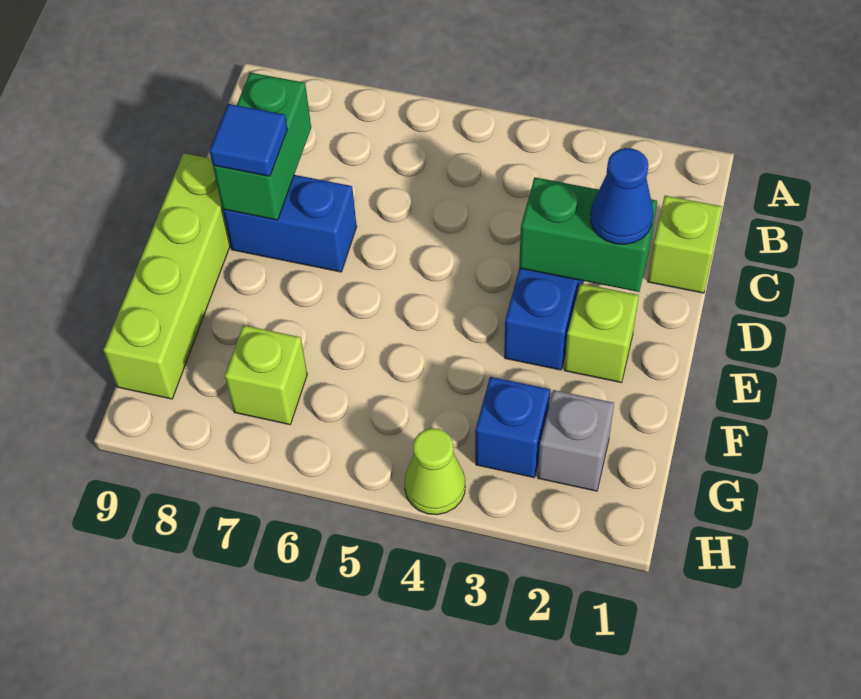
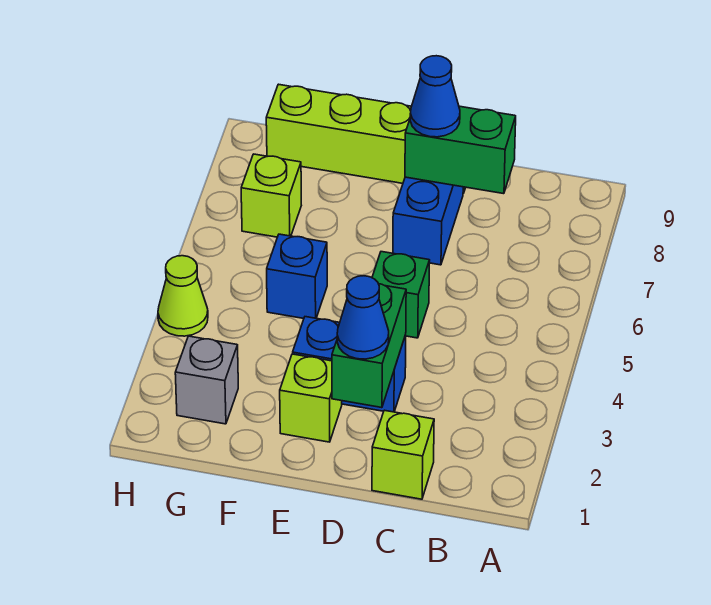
none -> green 1x1 brick [372,252,430,338]
blue 1x1 tile [209,104,287,176] -> blue 1x1 cone [410,56,460,137]
blue 1x1 brick [475,377,550,478] -> blue 1x1 brick moved to [267,234,327,319]

